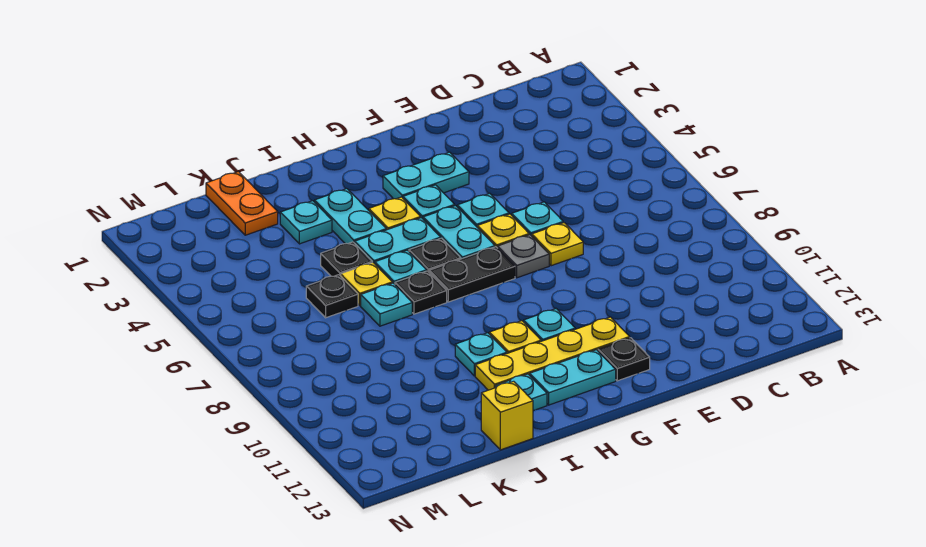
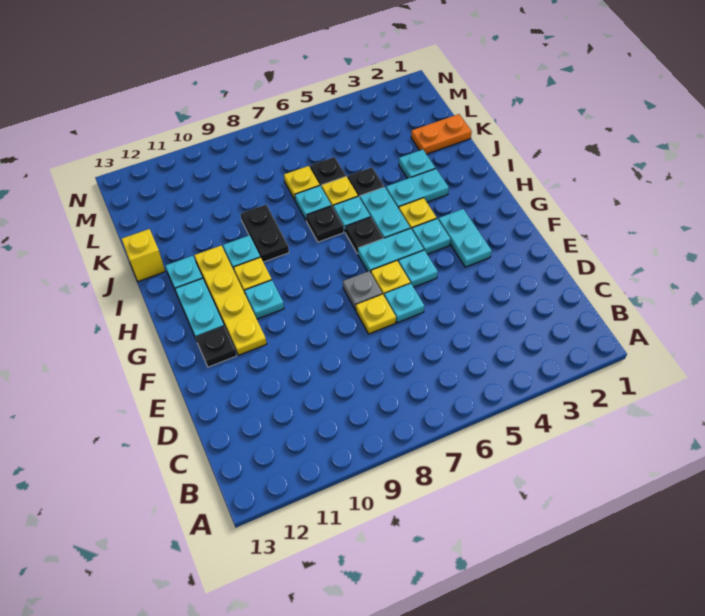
black 1x2 plate [429,247,515,302] -> black 1x2 plate moved to [241,205,289,262]
none -> yellow 1x1 plate [284,166,320,200]

